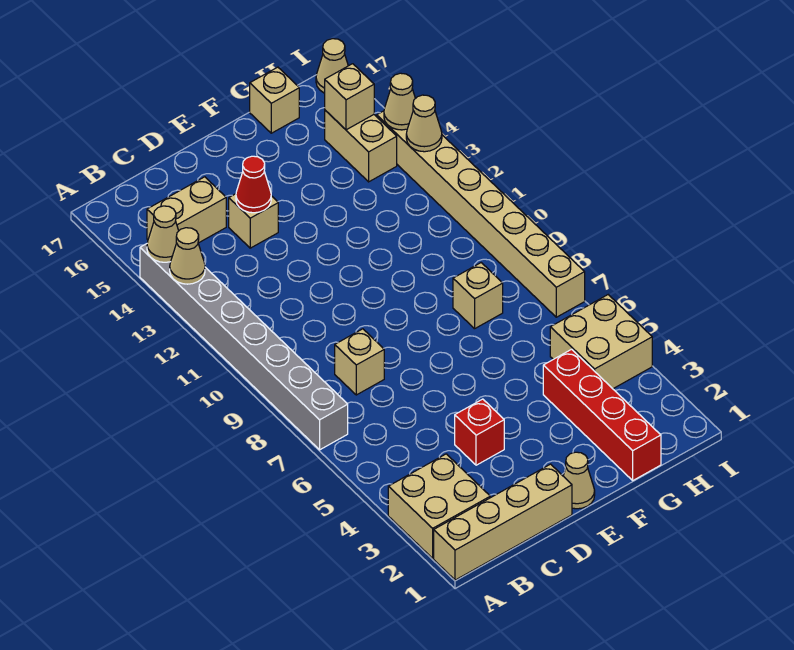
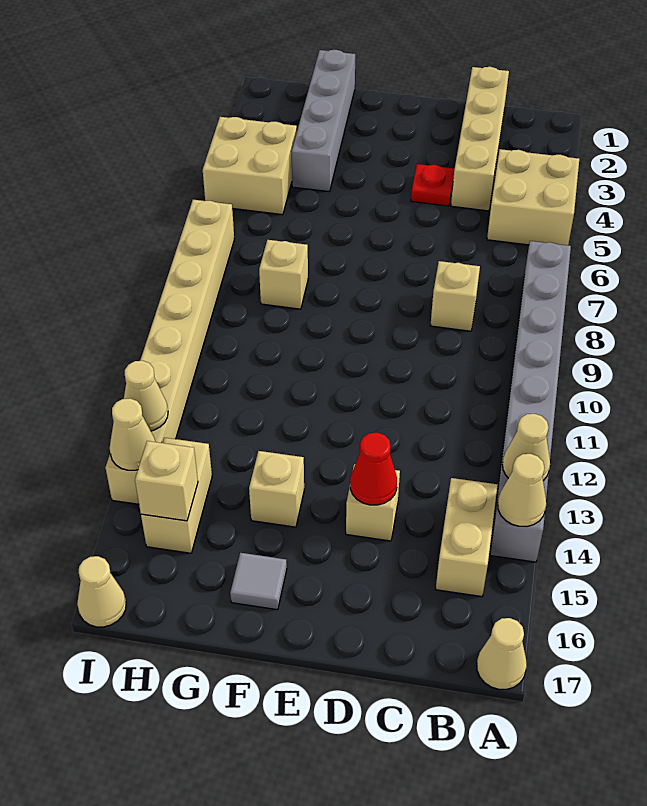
tan 1x4 brick [434,464,572,580] -> tan 1x4 brick turned to [451,67,509,211]
tan 2x2 brick [388,454,490,558] -> tan 2x2 brick moved to [487,149,579,245]
tan 1x2 brick [147,177,226,243] -> tan 1x2 brick turned to [436,478,498,597]
red 1x1 brick [455,399,504,465] -> red 1x1 plate [411,164,455,206]
tan 1x1 cone [563,452,595,509] -> tan 1x1 cone moved to [477,618,527,689]
none -> grey 1x1 tile [230,553,287,610]
red 1x4 brick [543,349,661,480] -> grey 1x4 brick [292,50,355,192]
tan 1x1 brick [250,67,299,133] -> tan 1x1 brick moved to [249,451,304,527]

